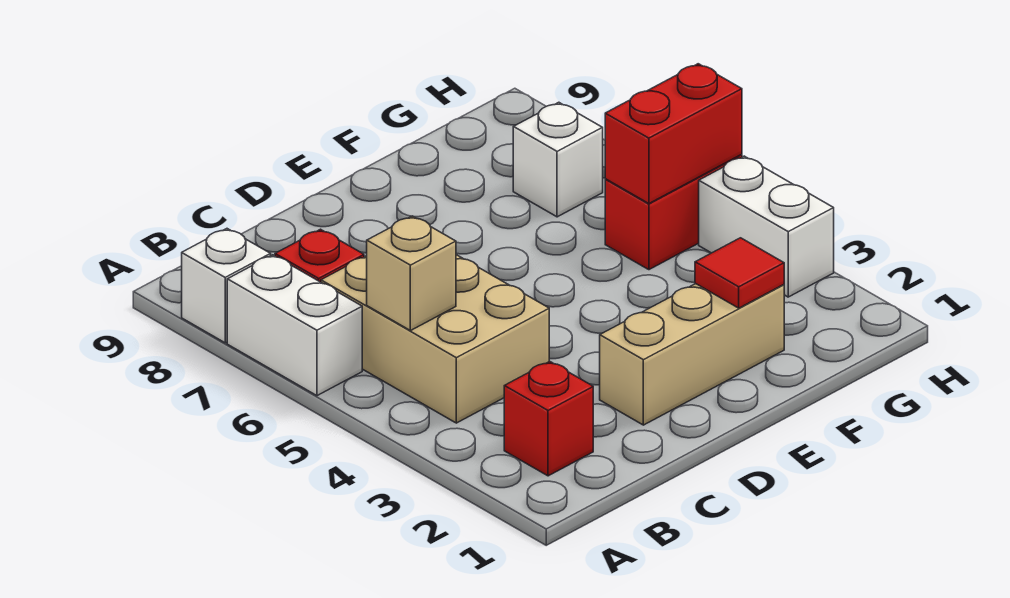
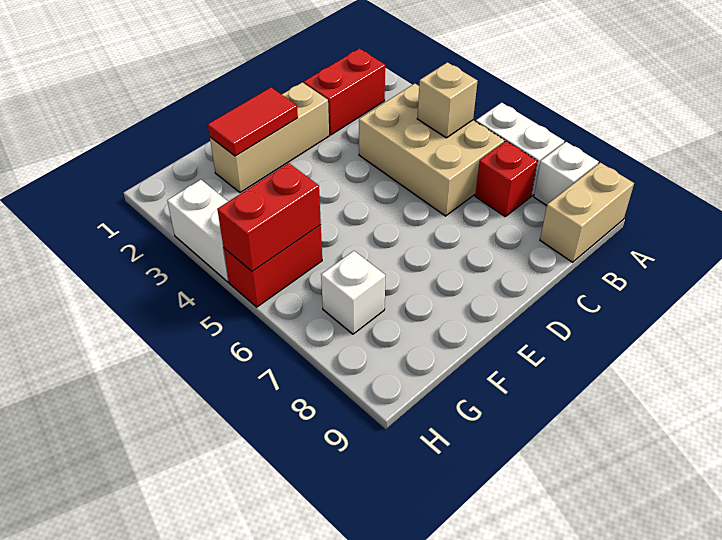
none -> tan 1x2 brick [540,163,634,262]
red 1x1 brick [504,361,593,476] -> red 1x2 brick [304,49,385,135]
red 1x1 tile [695,238,784,308] -> red 1x2 tile [208,88,298,156]

